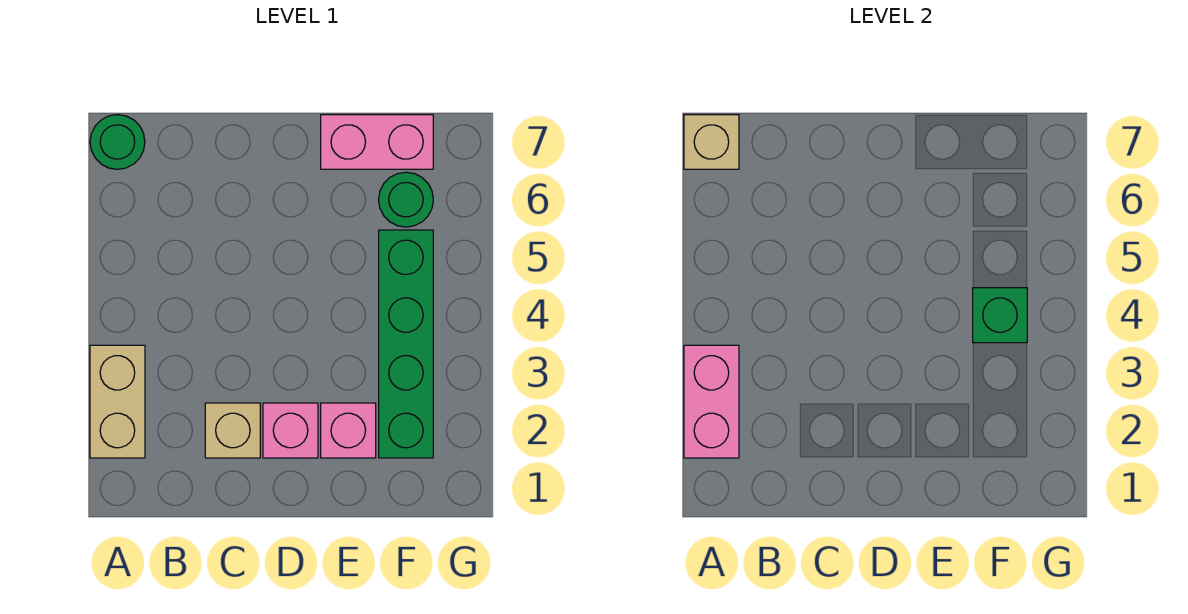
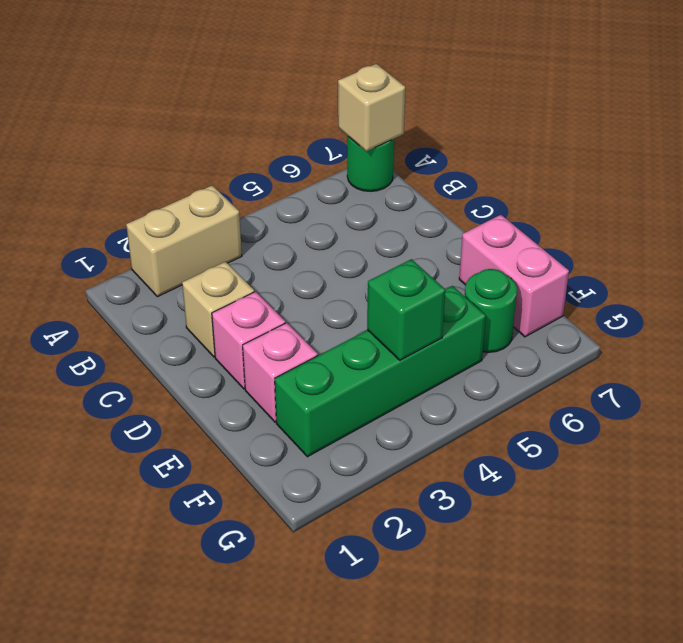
pink 1x2 brick [684,345,739,458] -> none

